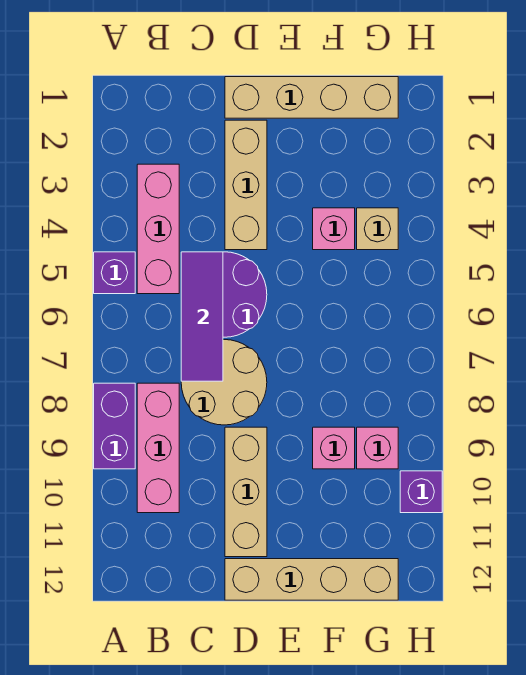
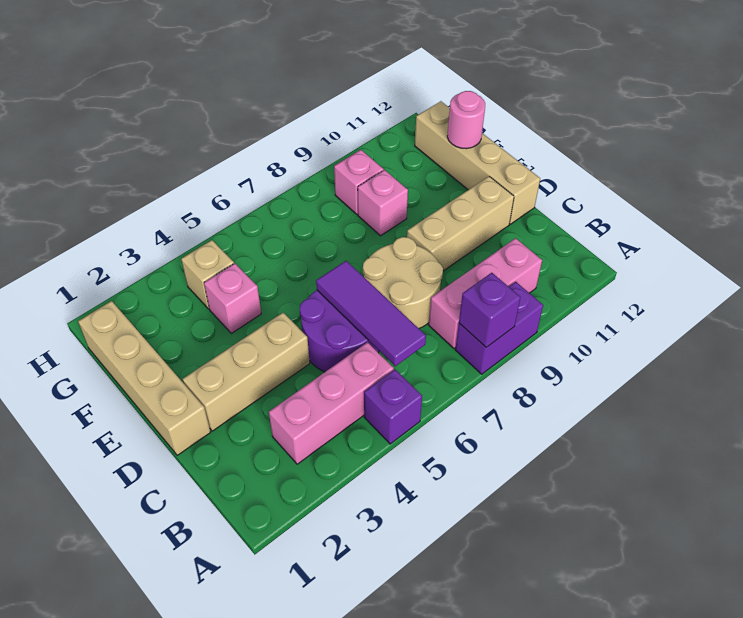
purple 1x3 tile [181,252,223,381] -> purple 1x3 tile turned to [316,261,426,366]
none -> pink 1x1 round brick [447,91,485,149]
purple 1x1 brick [400,471,442,513] -> purple 1x1 brick moved to [459,273,520,347]

